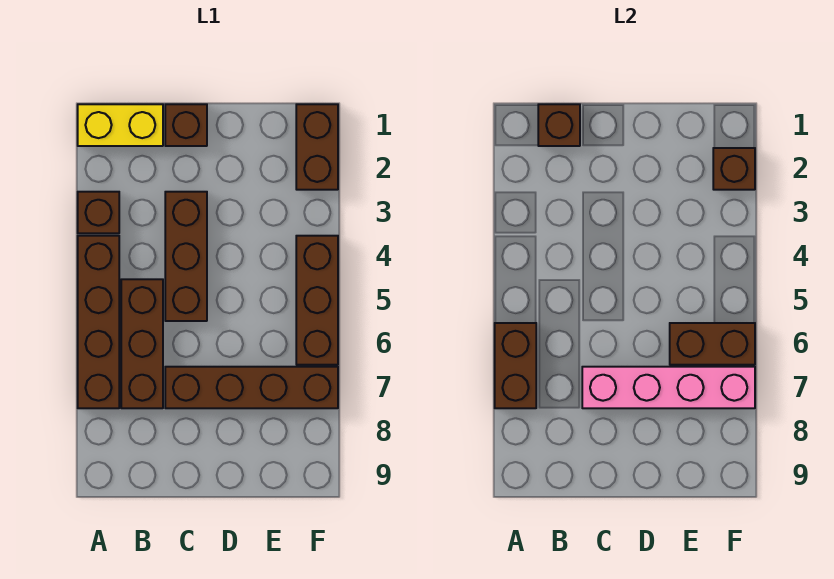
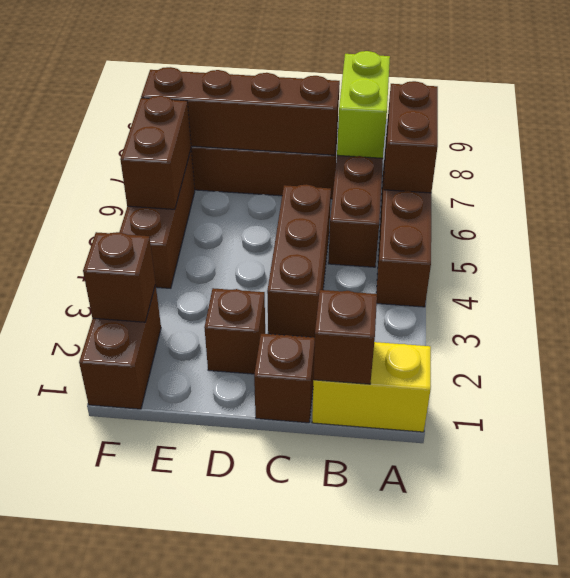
brown 1x1 brick [78,192,119,233] -> brown 1x1 brick moved to [204,288,265,374]
none -> lime 1x2 brick [337,51,390,158]
pink 1x4 brick [582,367,755,408] -> brown 1x4 brick [141,67,340,155]
brown 1x2 brick [670,323,755,365] -> brown 1x2 brick turned to [120,96,191,209]

